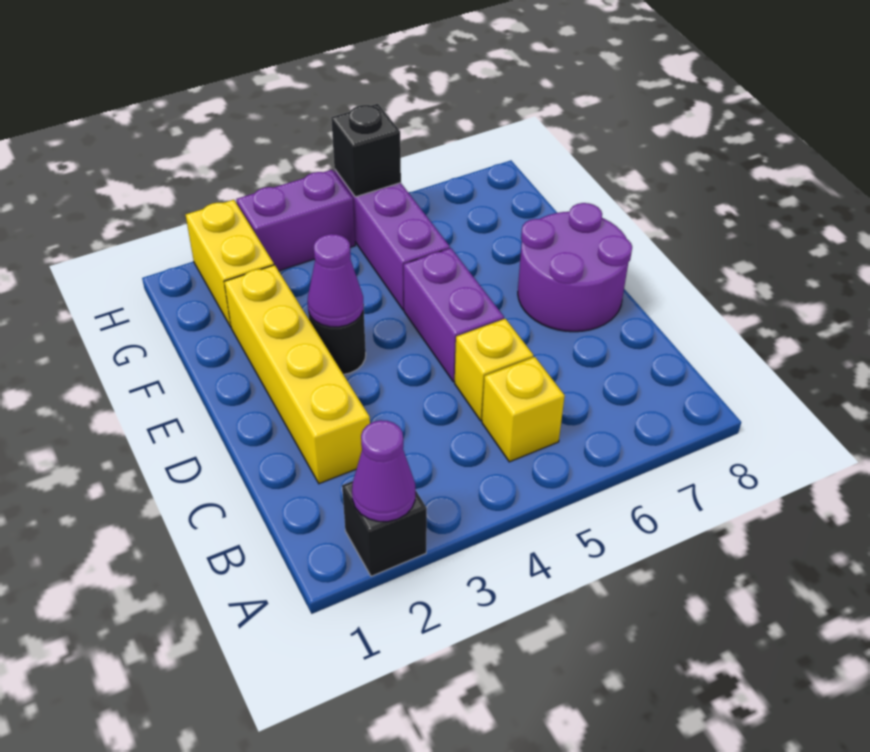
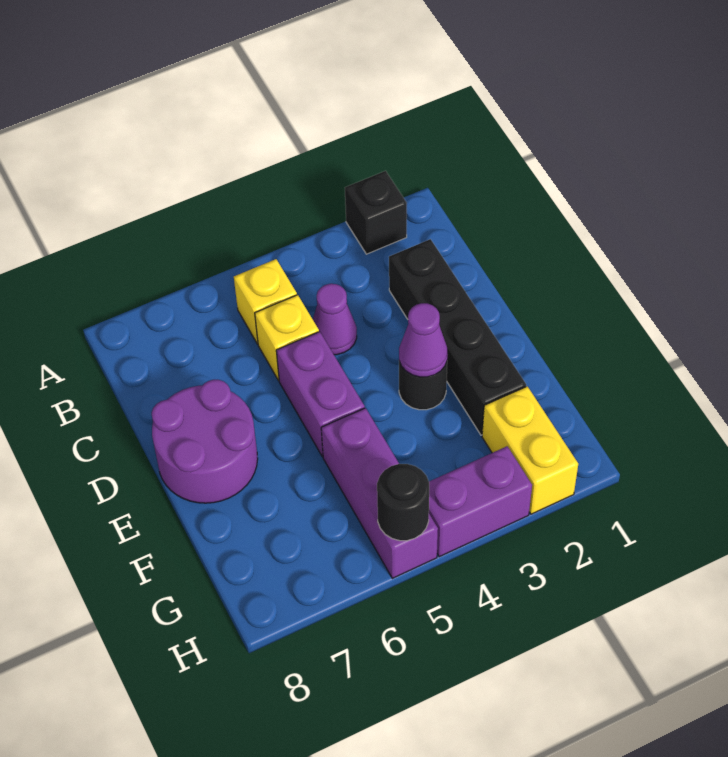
purple 1x1 cone [352,420,415,522] -> purple 1x1 cone moved to [313,284,357,355]
yellow 1x4 brick [224,265,370,484] -> black 1x4 brick [389,239,526,435]
black 1x1 brick [331,104,401,197] -> black 1x1 round brick [377,464,429,541]

